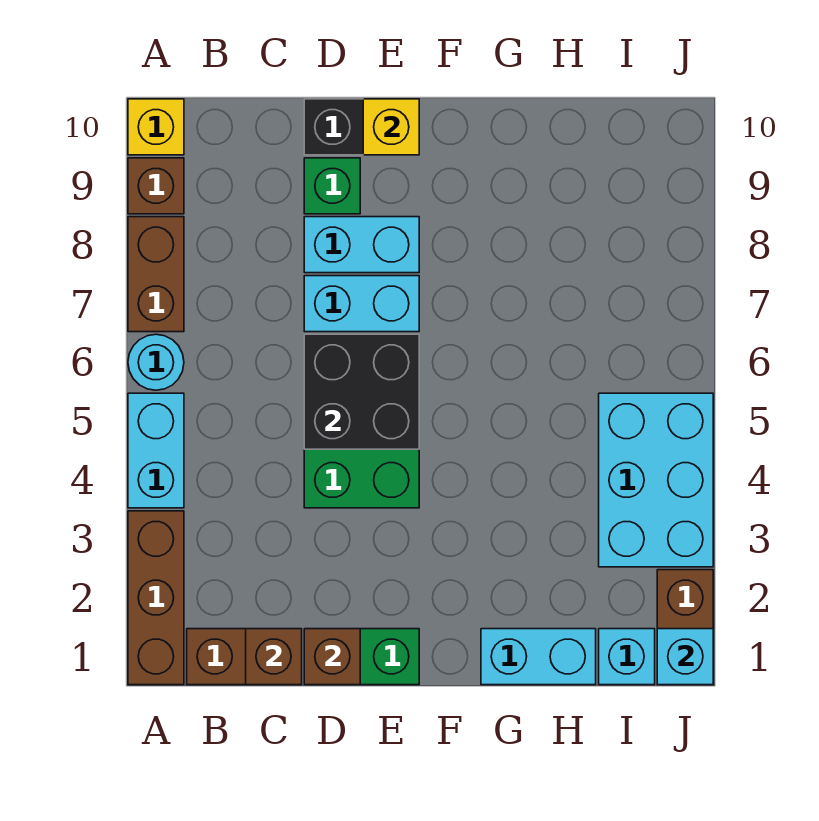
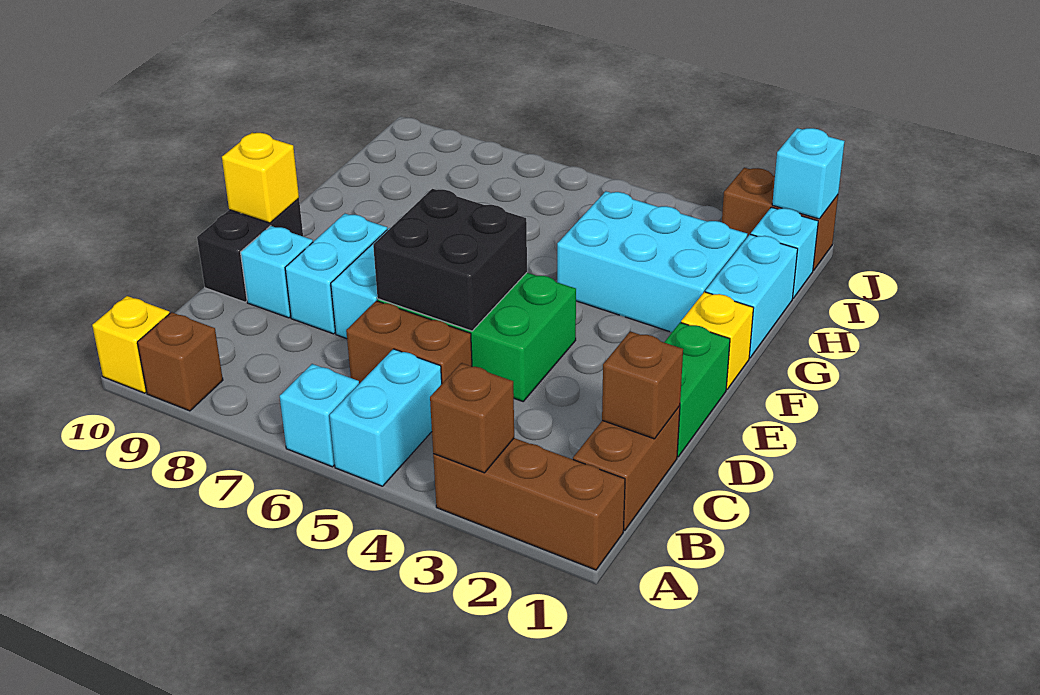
cyan 1x2 brick [128,393,184,508] -> cyan 1x2 brick turned to [330,349,442,486]
cyan 1x1 round brick [128,334,184,390] -> cyan 1x1 brick [280,364,359,467]
brown 1x2 brick [128,217,184,332] -> brown 1x2 brick moved to [346,301,472,384]
brown 1x1 brick [304,629,360,685] -> brown 1x1 brick moved to [430,363,514,473]
green 1x1 brick [304,158,360,214] -> cyan 1x1 brick [241,226,313,318]
none -> yellow 1x1 brick [681,292,754,389]
cyan 2x3 brick [599,393,713,567] -> cyan 2x3 brick moved to [557,191,747,332]

